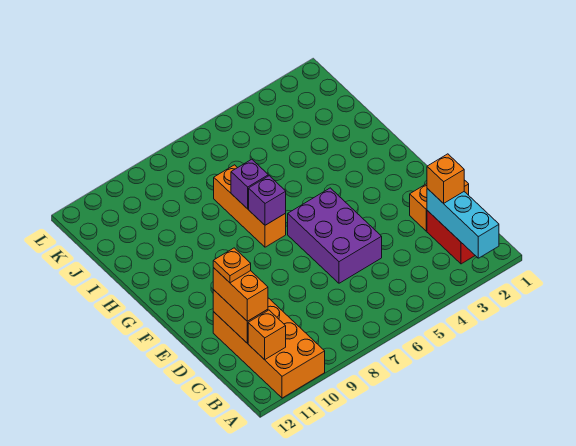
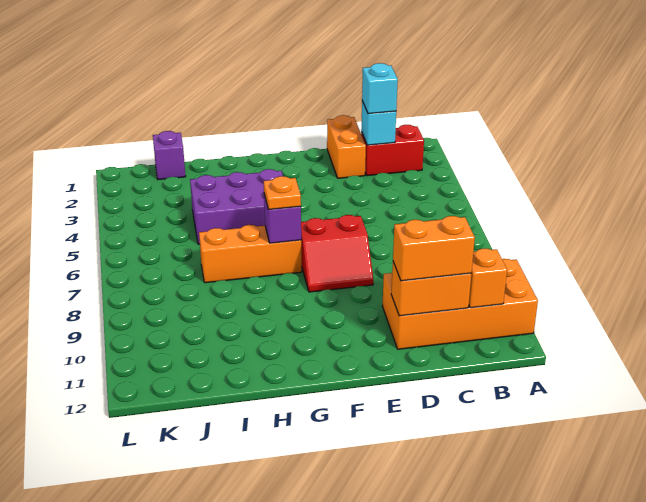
cyan 1x3 brick [427,189,499,258] -> cyan 1x1 brick [361,101,396,145]
orange 1x1 brick [427,154,464,204] -> cyan 1x1 brick [362,63,398,114]
purple 2x3 brick [288,188,382,283] -> purple 2x3 brick moved to [190,169,283,244]
orange 1x1 plate [213,248,251,283] -> orange 1x1 plate moved to [264,176,301,210]
none -> red 2x2 slope [301,215,373,292]
purple 1x1 brick [231,159,268,209] -> purple 1x1 brick moved to [153,131,186,180]

